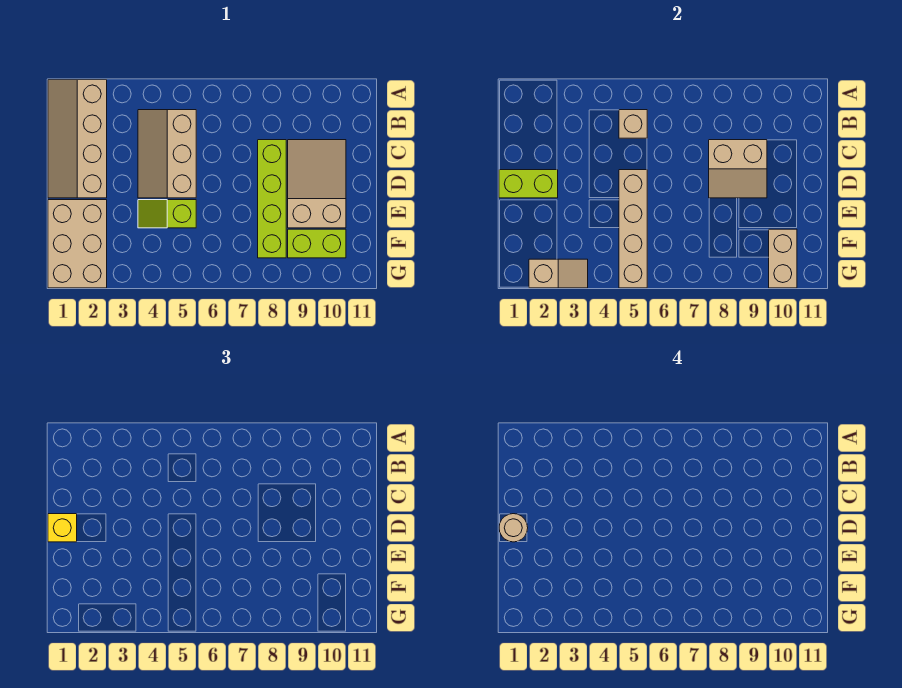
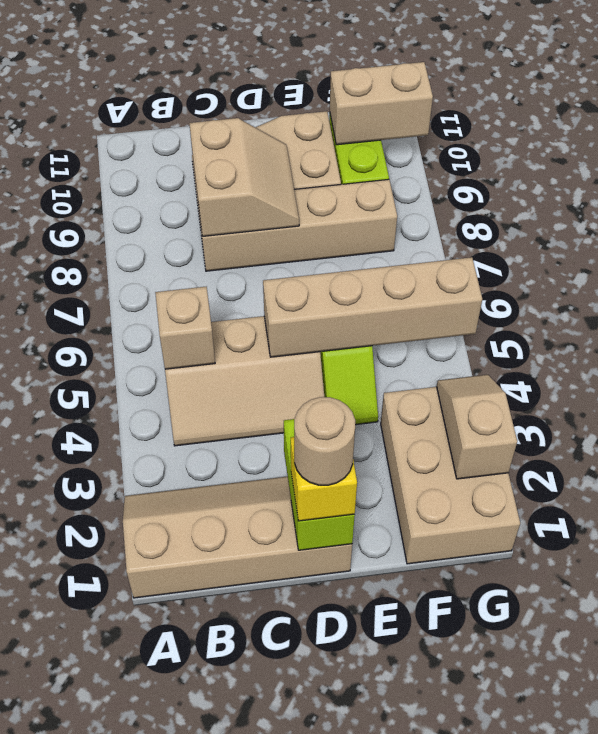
tan 2x4 slope [48,80,107,198] -> tan 2x4 slope turned to [123,476,352,598]
lime 1x4 brick [258,140,286,258] -> tan 1x4 brick [198,179,397,271]
tan 2x3 brick [48,200,107,288] -> tan 2x3 brick turned to [381,387,520,564]

